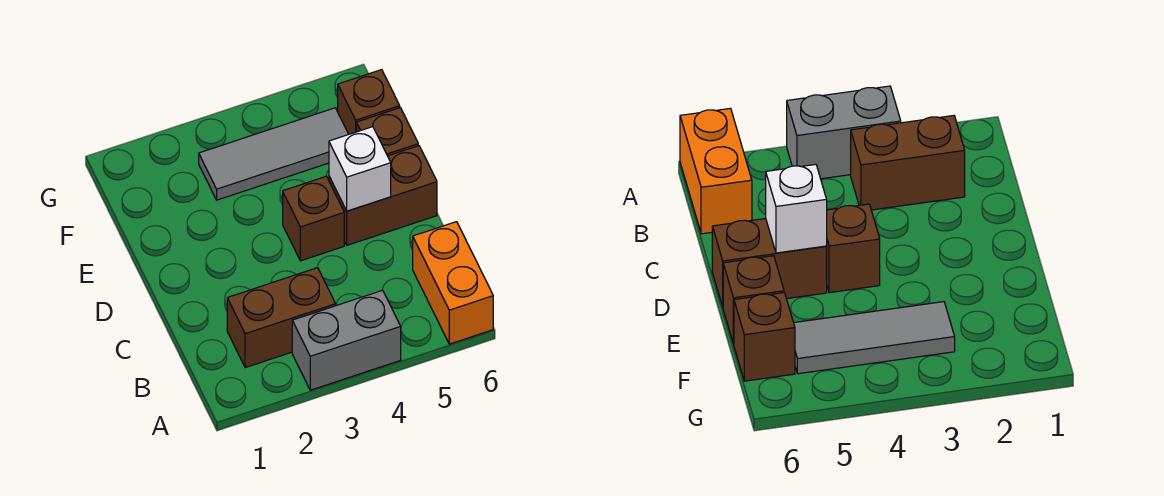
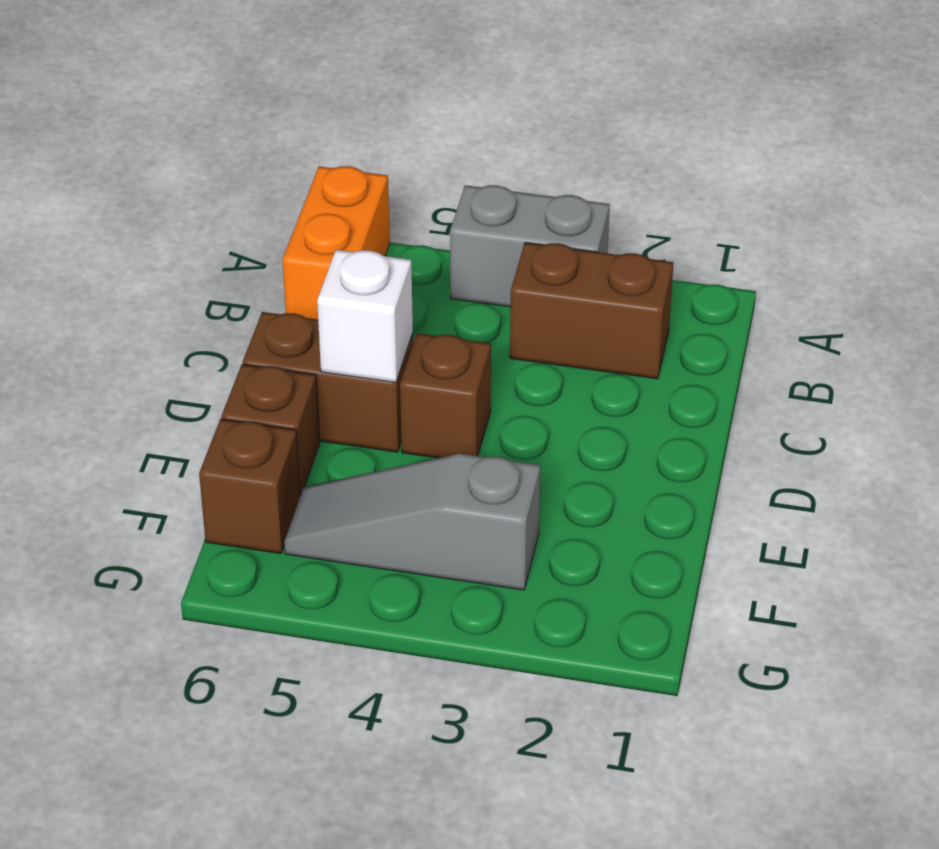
grey 1x3 tile [199,108,349,200] -> grey 1x3 slope [284,453,541,590]

